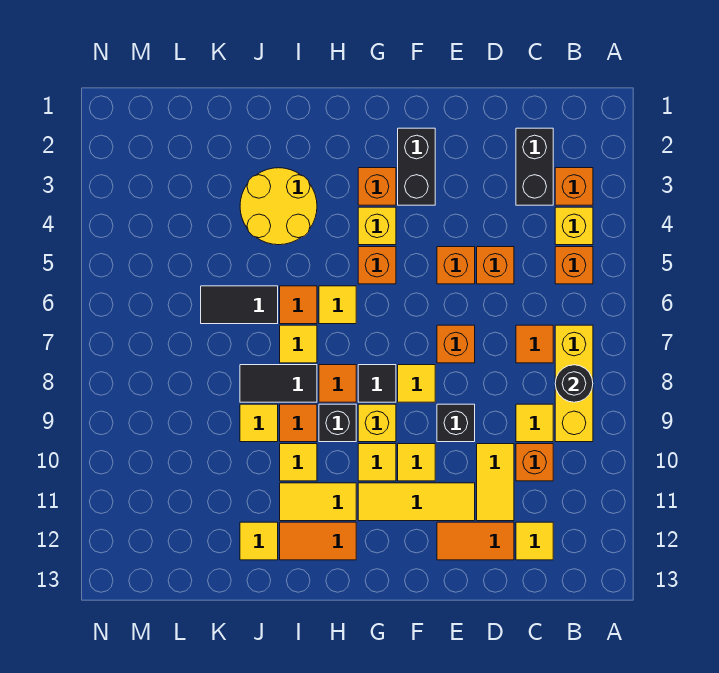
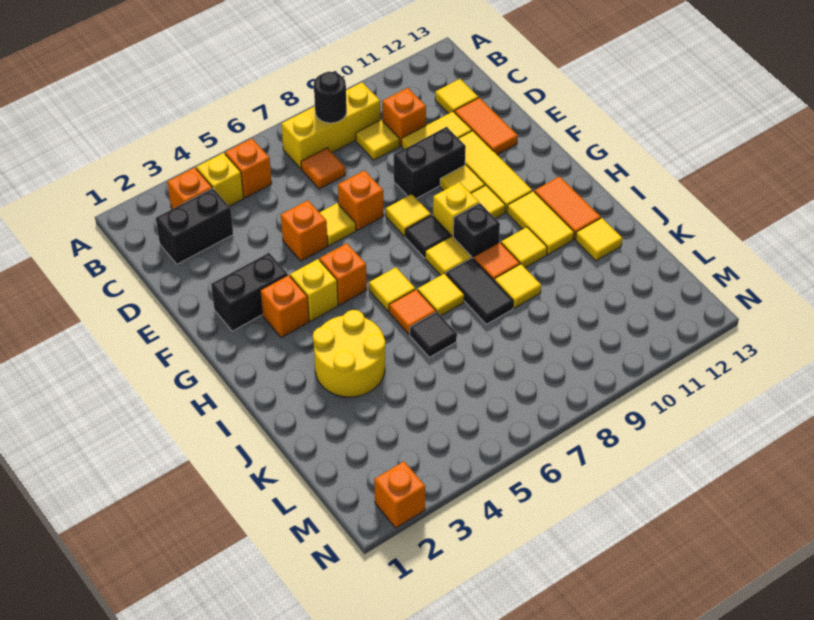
orange 1x1 brick [477,247,514,284] -> orange 1x1 brick moved to [374,461,425,528]
none -> yellow 1x1 tile [319,203,356,246]
black 1x1 brick [437,404,475,442] -> black 1x2 brick [394,127,466,199]
orange 1x1 tile [319,365,356,402] -> yellow 1x1 tile [425,236,471,275]
black 1x2 tile [201,286,278,324] -> black 1x1 tile [410,312,457,357]

